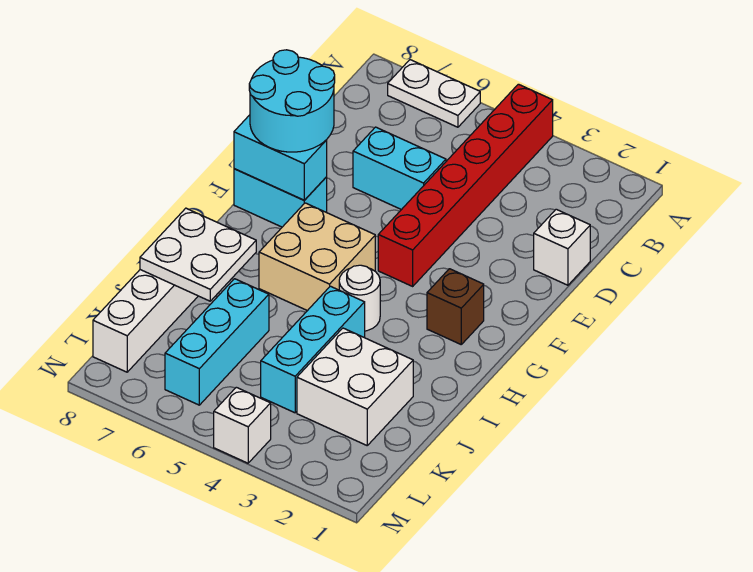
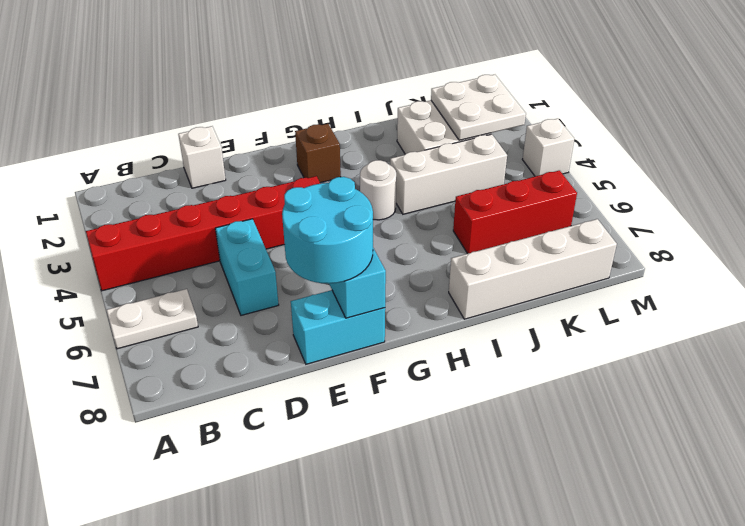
white 1x2 plate [388,60,480,127] -> white 1x2 plate turned to [107,289,198,349]
cyan 1x2 brick [234,169,327,227] -> cyan 1x2 brick turned to [291,290,385,364]
tan 2x2 brick [259,203,375,311] -> none
cyan 1x3 brick [261,286,365,413] -> white 1x3 brick [390,134,507,214]
white 2x2 plate [140,208,256,301] -> white 2x2 plate moved to [431,75,526,140]
cyan 1x3 brick [165,279,269,405] -> red 1x3 brick [453,170,577,254]

